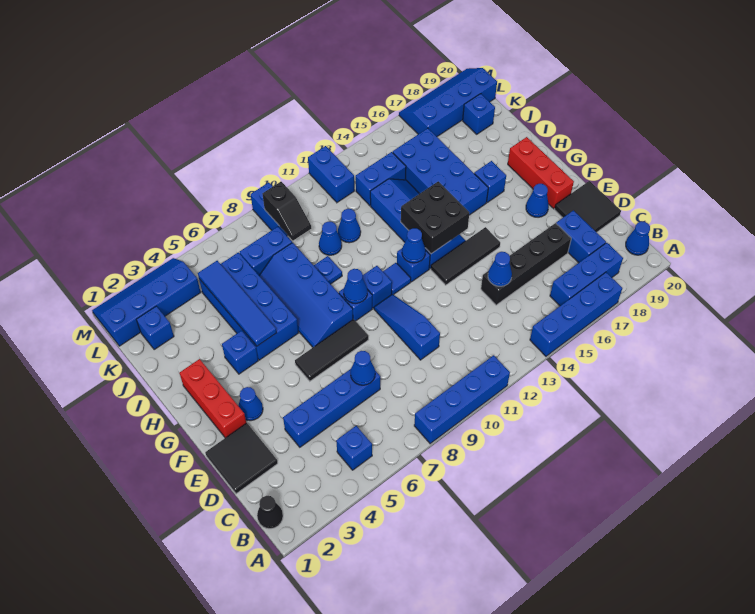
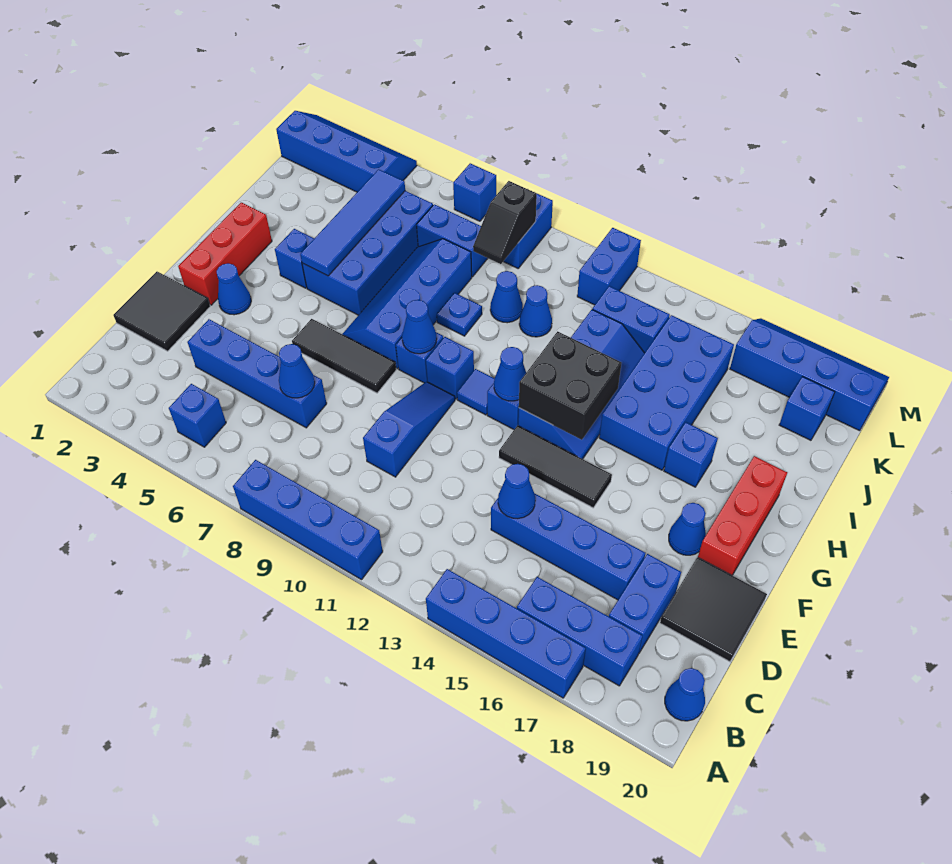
black 1x1 cone [257,496,283,529] -> none
black 1x4 brick [481,223,571,305] -> blue 1x4 brick [491,493,645,600]
blue 1x1 brick [136,306,174,350] -> blue 1x1 brick moved to [453,163,496,221]

